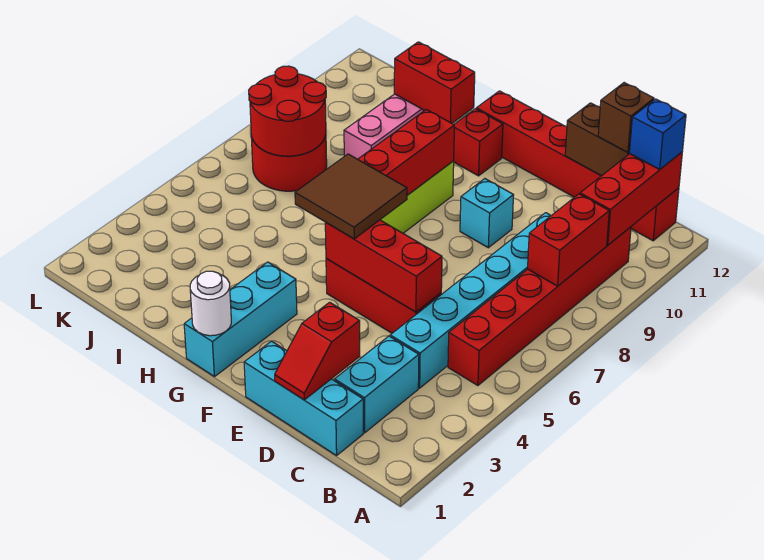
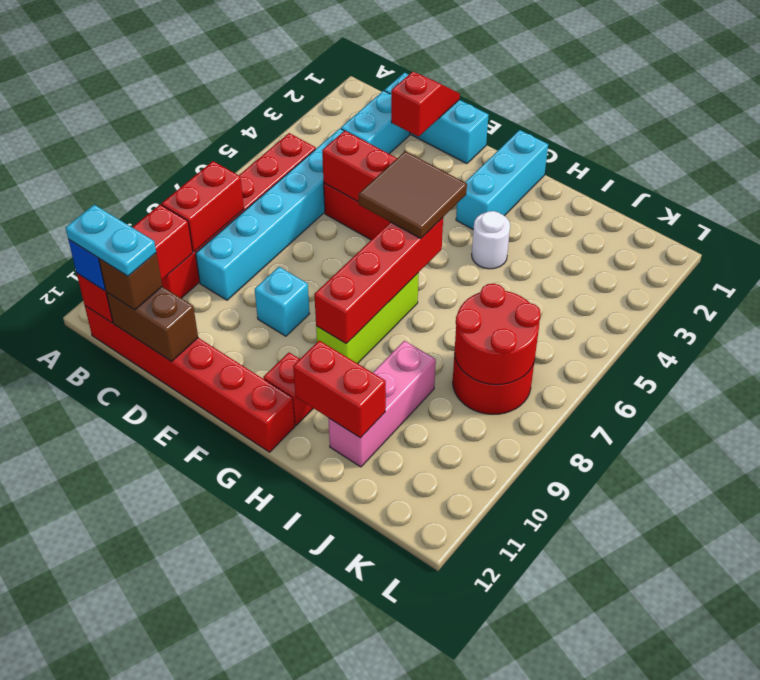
none -> cyan 1x2 plate [66,205,156,276]
white 1x1 round brick [190,271,231,336] -> white 1x1 round brick moved to [472,211,510,269]

